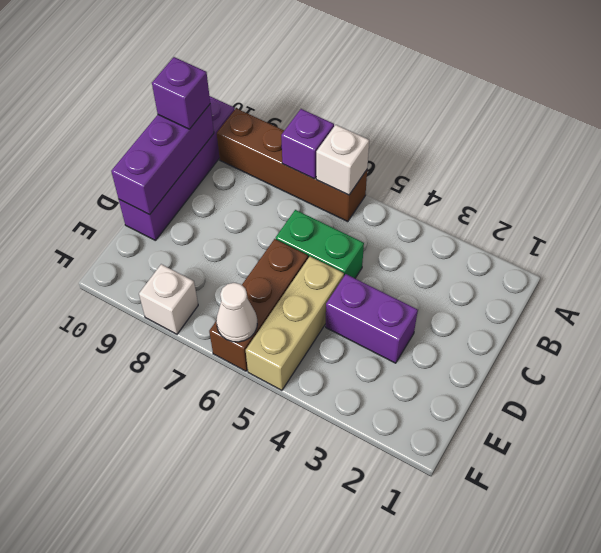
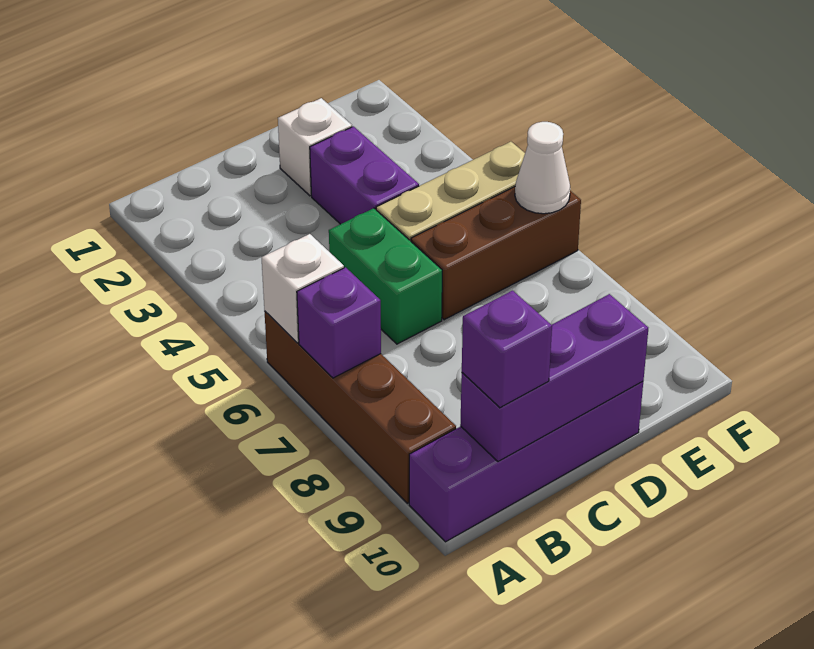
white 1x1 brick [139,264,198,334] -> white 1x1 brick moved to [278,98,352,196]

